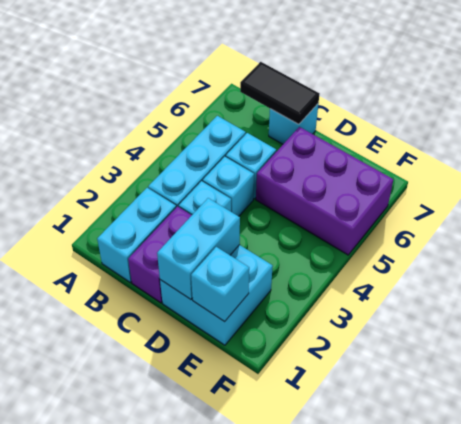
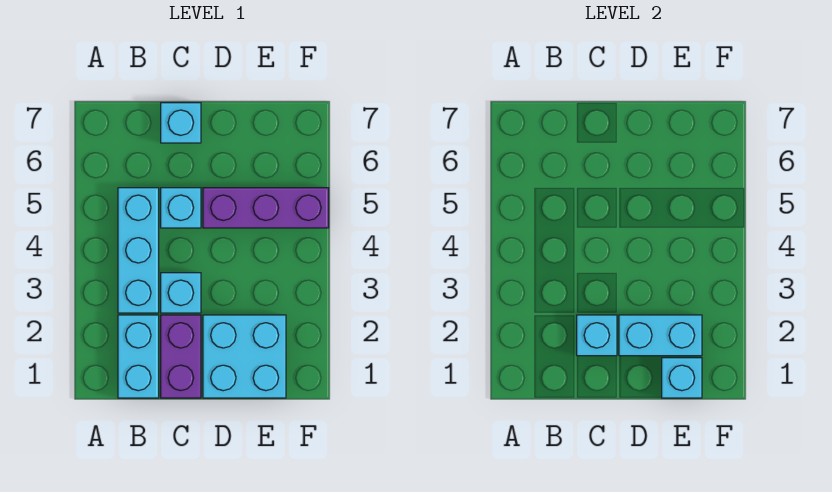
black 1x2 tile [240,62,319,124] -> none
cyan 1x1 brick [203,157,254,216] -> cyan 1x1 brick moved to [577,315,617,356]
cyan 1x2 brick [157,198,240,299] -> cyan 1x2 brick turned to [619,315,702,356]
purple 2x3 brick [256,127,393,255] -> purple 1x3 brick [203,188,329,228]

